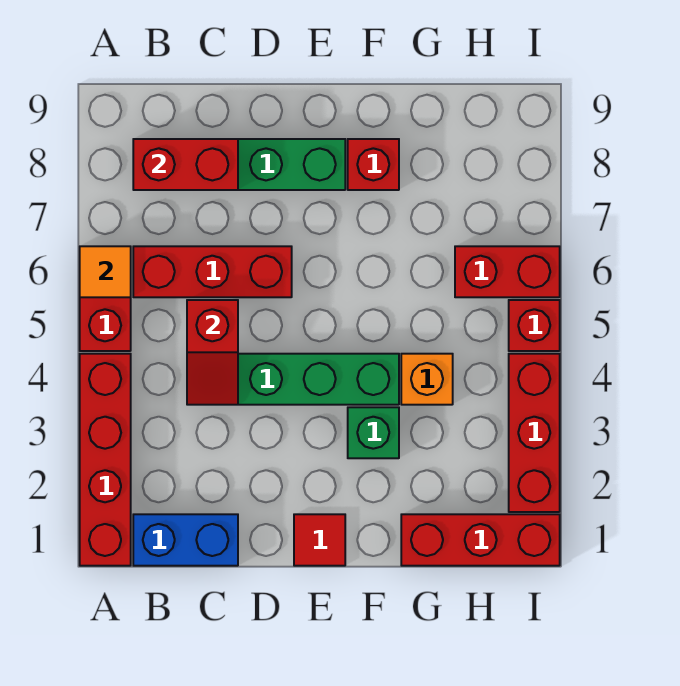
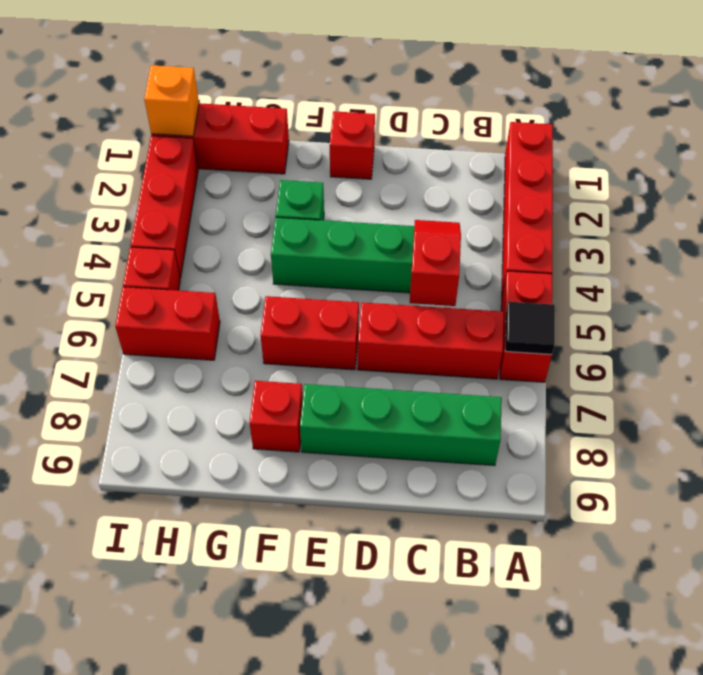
orange 1x1 tile [80,246,131,297] -> black 1x1 tile [505,302,555,354]
blue 1x2 brick [133,514,238,566] -> none
red 1x2 brick [133,139,238,190] -> red 1x2 brick moved to [260,296,359,370]
red 1x1 tile [294,514,345,566] -> red 1x1 brick [330,111,375,179]
orange 1x1 brick [401,354,453,405] -> orange 1x1 brick moved to [144,65,199,136]

